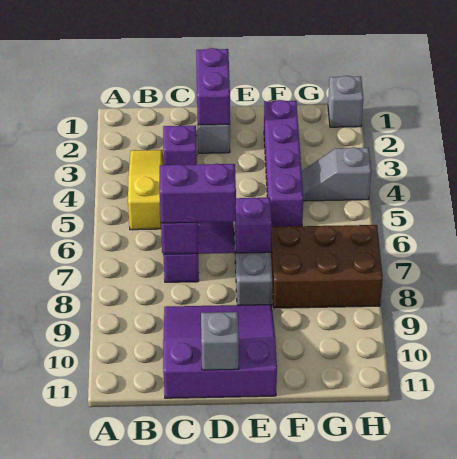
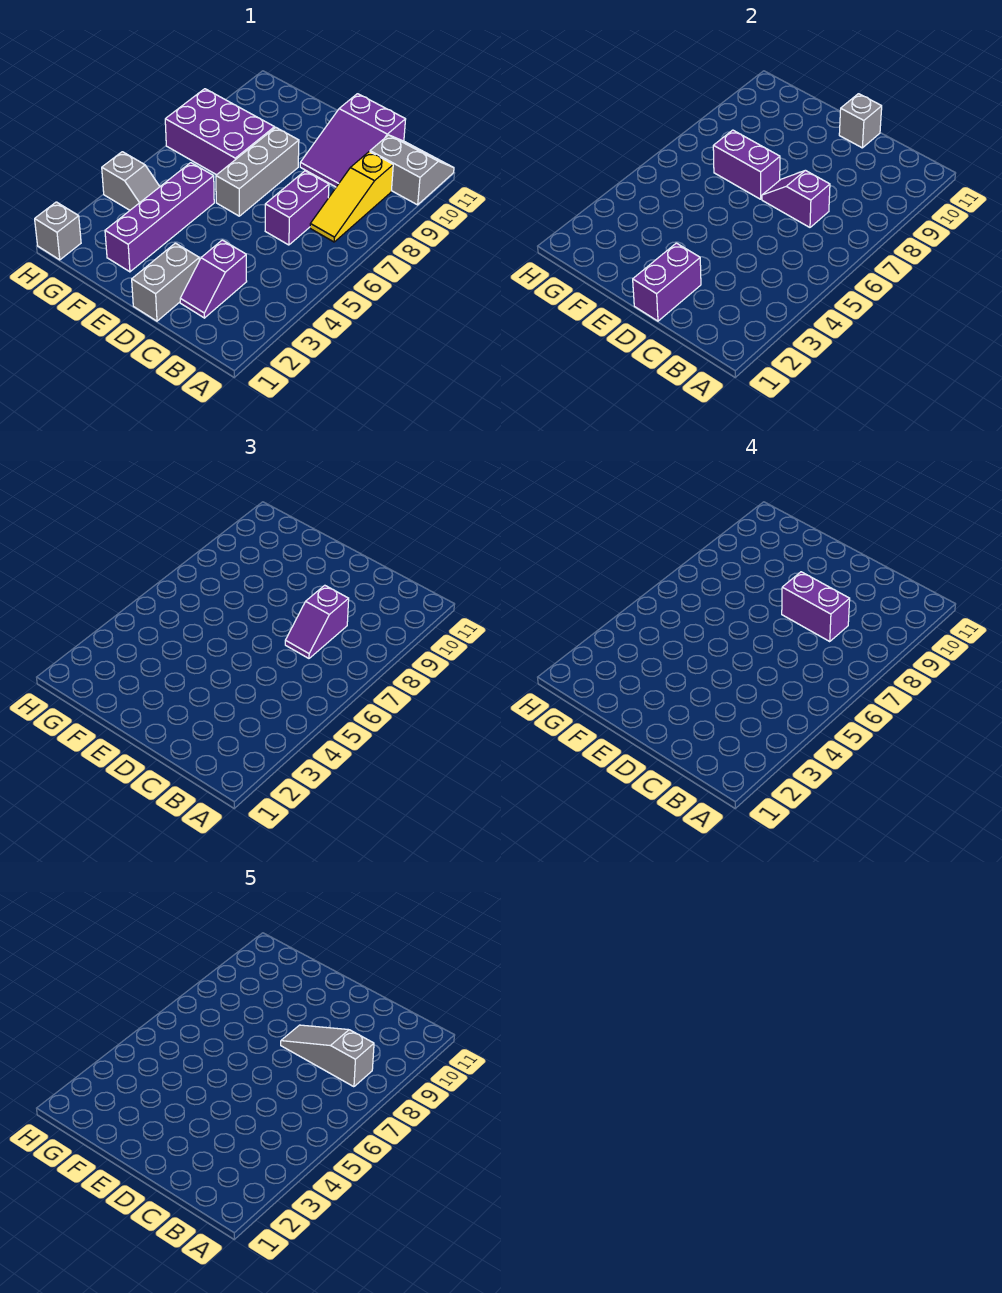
none -> grey 2x2 slope [370,135,454,205]
yellow 1x3 slope [128,150,163,230] -> yellow 1x3 slope moved to [310,152,393,242]
none -> grey 1x3 slope [281,1025,374,1087]
purple 3x3 slope [163,305,277,398] -> purple 2x3 slope [300,94,406,187]
purple 1x1 brick [235,197,272,253] -> purple 1x2 brick [713,130,780,199]
brown 2x3 brick [271,225,383,308] -> purple 2x3 brick [165,89,275,175]

